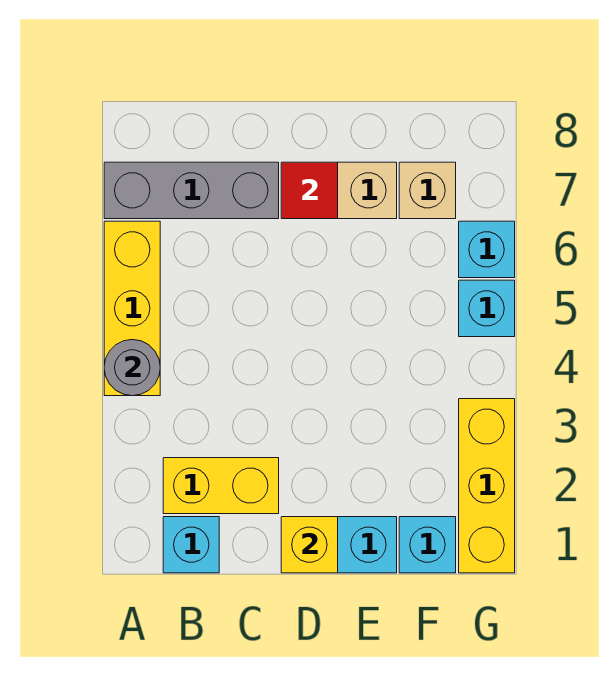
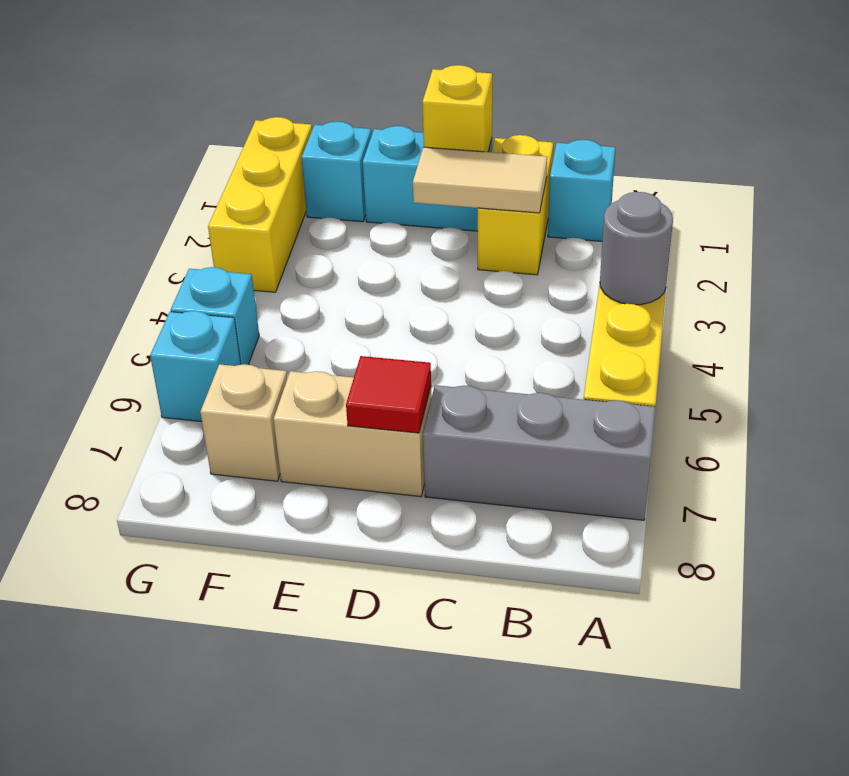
yellow 1x2 brick [163,458,279,514] -> yellow 1x2 brick turned to [478,135,553,275]
none -> tan 1x2 tile [413,147,547,213]

